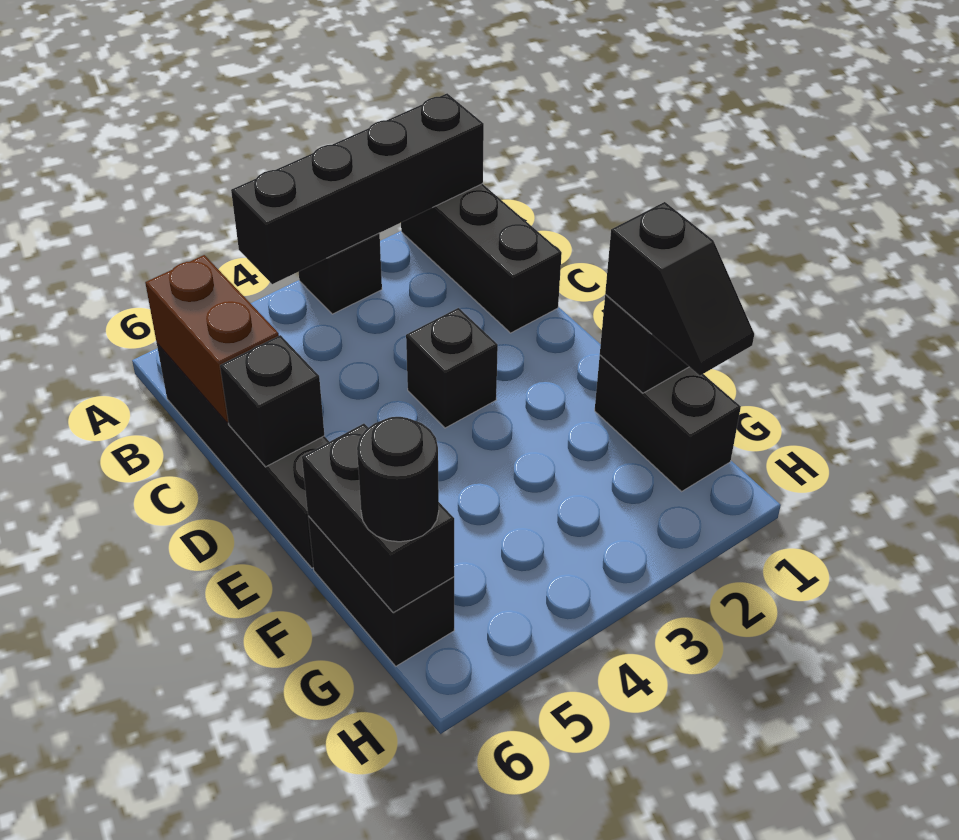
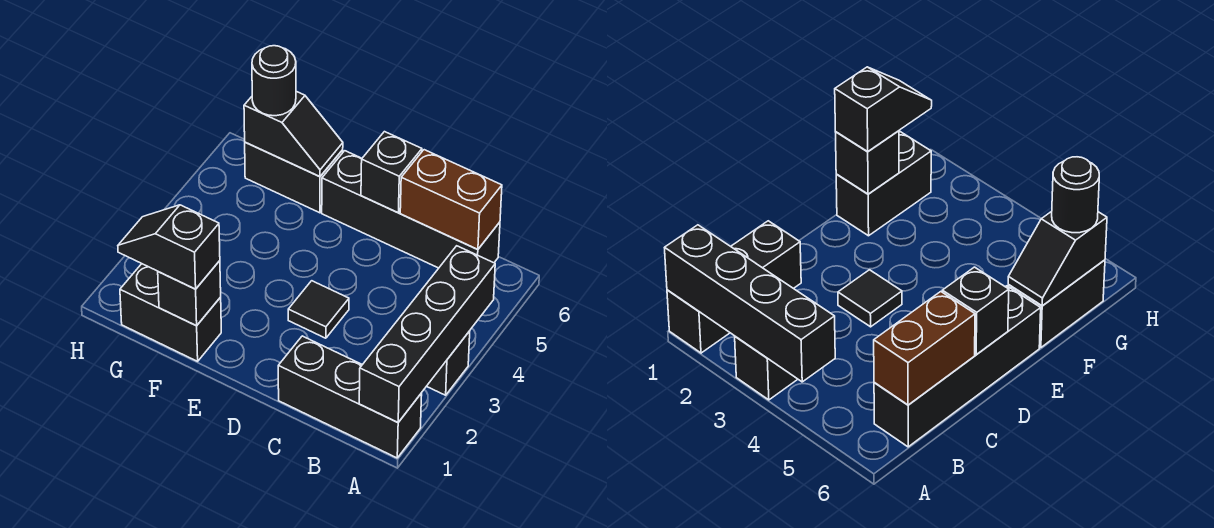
black 1x1 brick [406,308,498,428] -> black 1x1 tile [288,281,349,338]
black 1x2 brick [302,424,454,612] -> black 1x2 slope [244,91,343,177]

